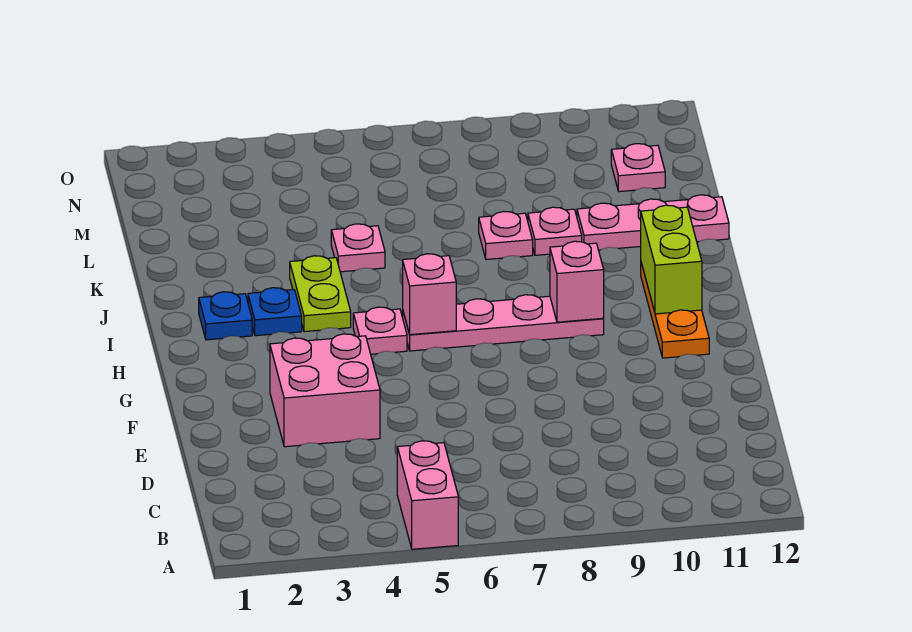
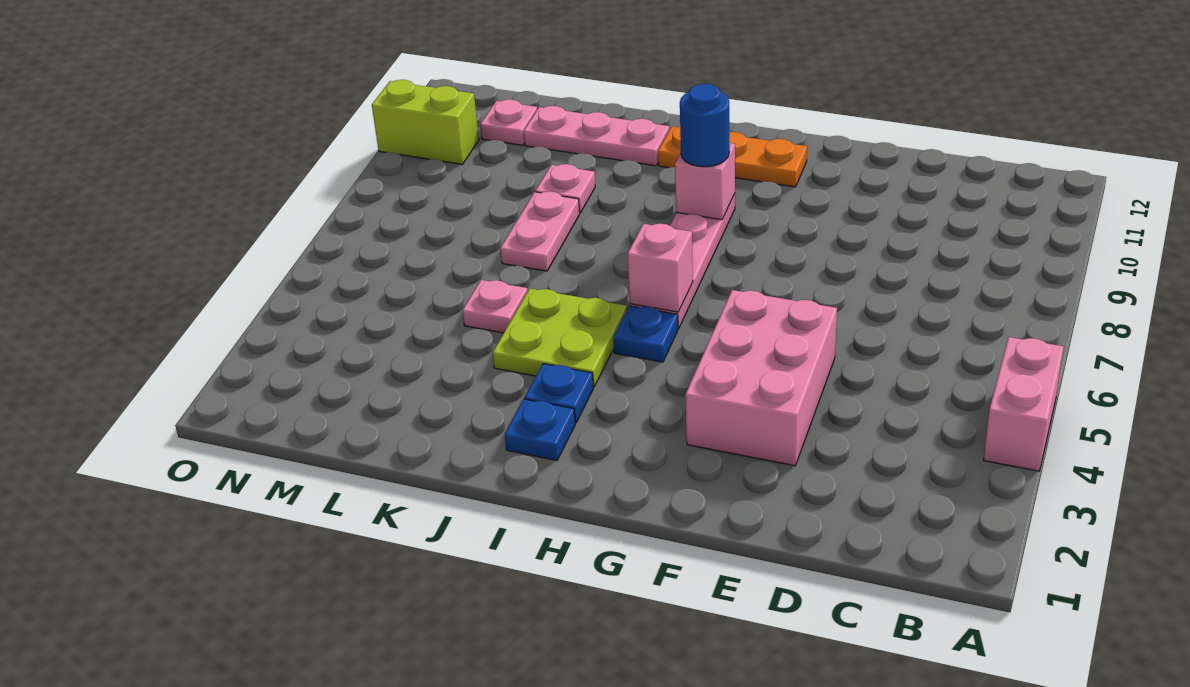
pink 1x2 brick [397,441,458,549] -> pink 1x2 brick turned to [983,337,1064,471]
pink 2x2 brick [270,334,380,447] -> pink 2x3 brick [685,290,837,466]
pink 1x1 plate [353,307,407,354] -> blue 1x1 plate [613,306,678,362]
none -> blue 1x1 round brick [680,84,729,167]
lime 1x2 brick [641,205,702,314] -> lime 1x2 brick moved to [372,80,479,164]
lime 1x2 plate [290,256,351,332] -> lime 2x2 plate [493,289,627,387]
pink 1x1 plate [479,212,533,260] -> pink 1x2 plate [500,191,580,271]
pink 1x3 plate [577,195,729,250] -> pink 1x3 plate turned to [524,106,669,166]

